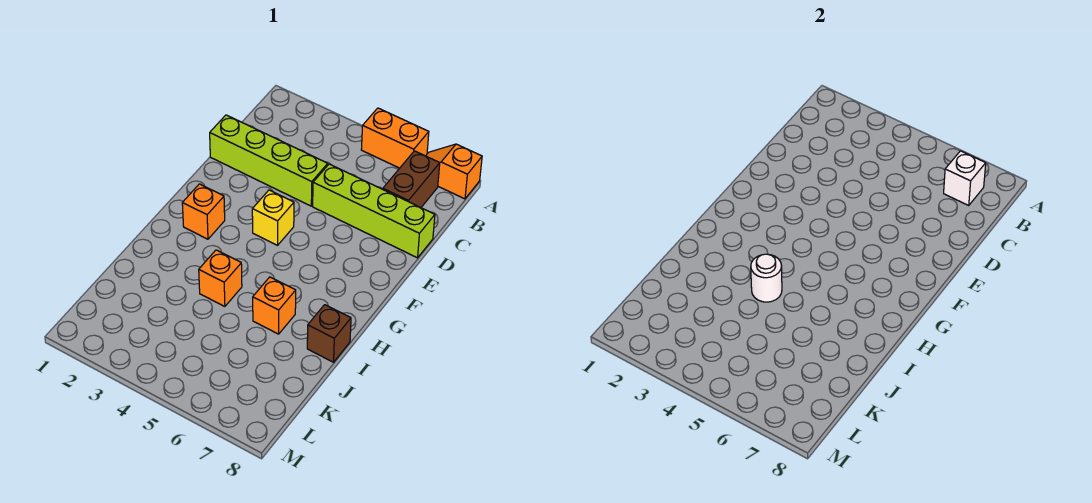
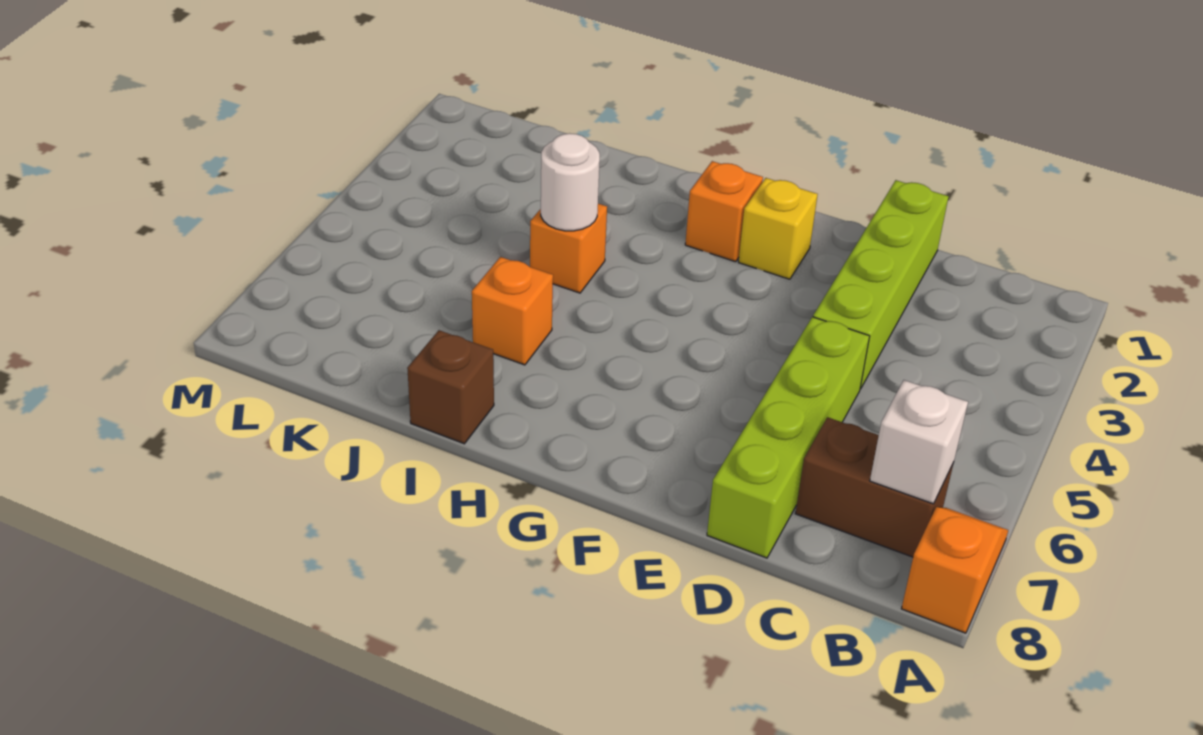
orange 1x2 brick [361,108,429,168] -> none
yellow 1x1 brick [252,190,294,245] -> yellow 1x1 brick moved to [739,178,818,279]

